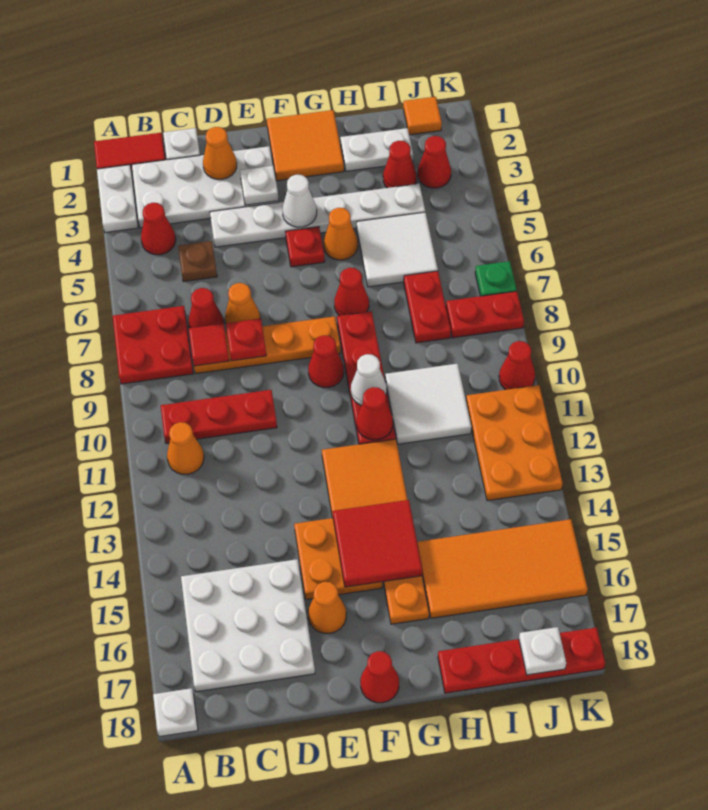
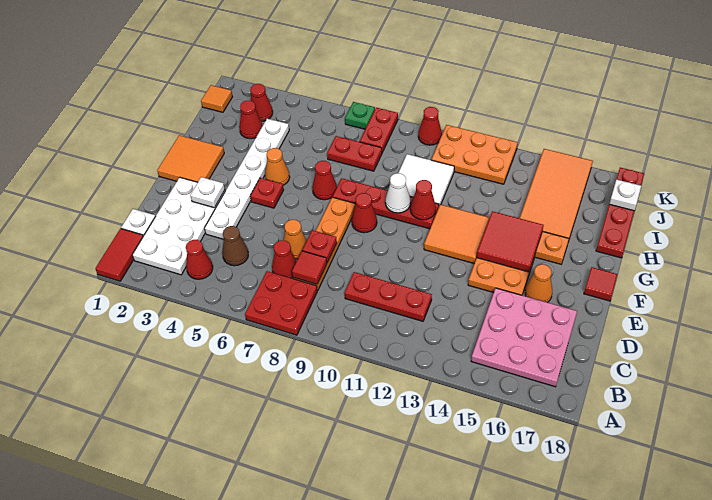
white 1x2 plate [97,165,138,233] -> none
white 1x1 plate [153,688,198,737] -> none
red 1x3 plate [161,390,277,443] -> red 1x3 plate turned to [345,272,432,321]
orange 1x1 cone [167,422,204,474] -> none
white 3x3 plate [181,559,315,692] -> pink 3x3 plate [471,288,577,387]
brown 1x1 plate [178,241,217,282] -> brown 1x1 cone [222,226,248,266]
orange 1x1 cone [203,127,237,179] -> none
white 1x1 cone [282,175,317,227] -> none
red 1x1 cone [360,651,399,703] -> red 1x1 tile [584,267,618,301]
white 1x2 plate [340,128,413,171] -> none
white 2x2 tile [357,212,438,287] -> none

